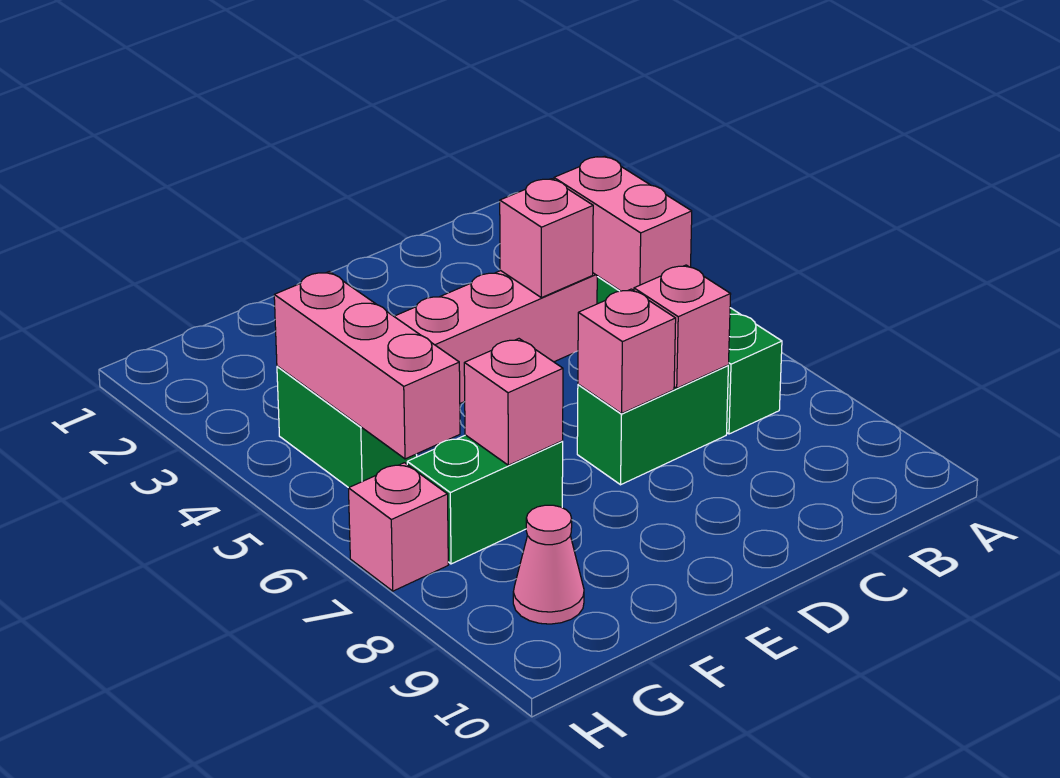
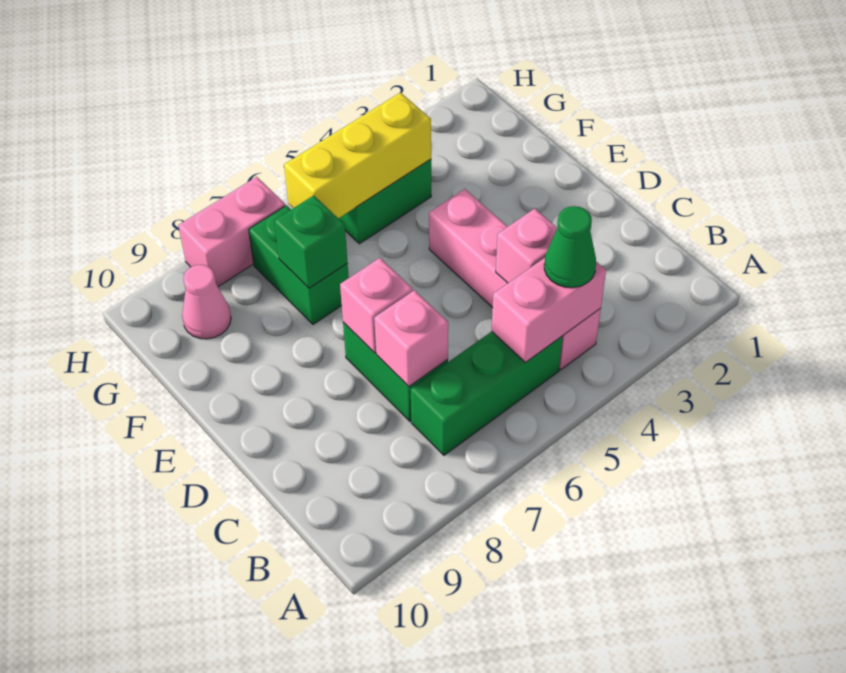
none -> green 1x1 cone [544,206,596,288]
pink 1x1 brick [464,339,563,465] -> green 1x1 brick [274,196,347,288]
pink 1x3 brick [274,272,460,459] -> yellow 1x3 brick [284,93,431,218]
pink 1x1 brick [349,463,448,591] -> pink 1x2 brick [178,177,285,287]

